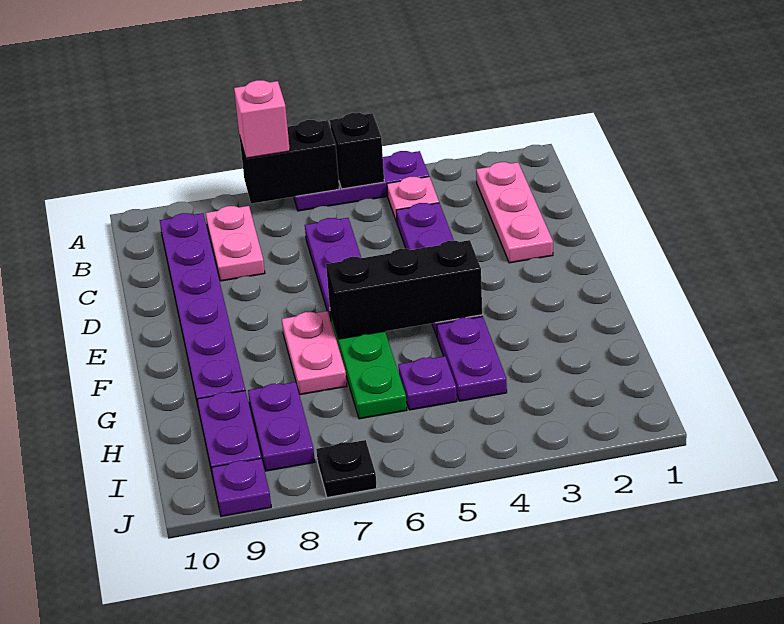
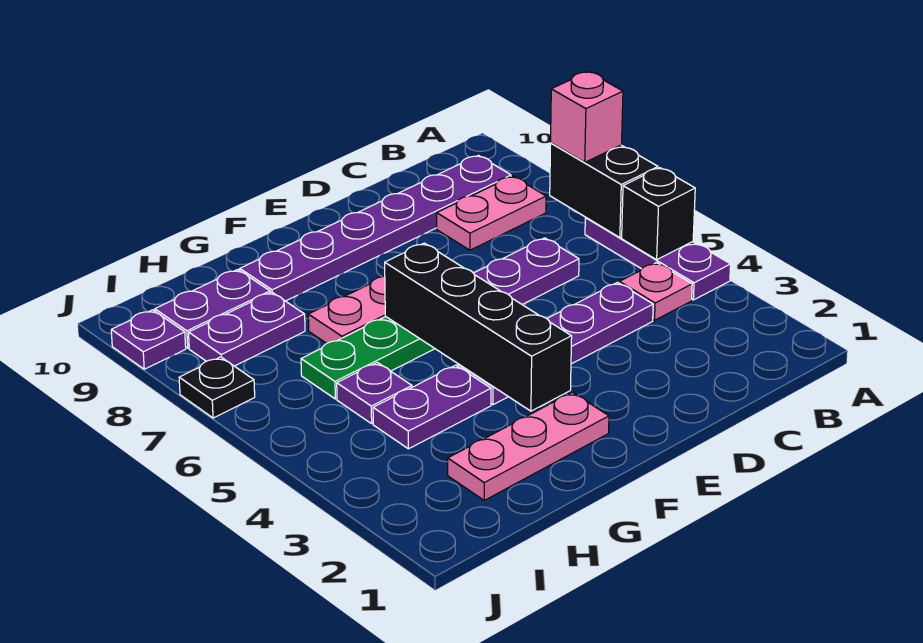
pink 1x3 plate [476,162,553,263] -> pink 1x3 plate moved to [448,392,609,500]
black 1x3 brick [326,240,482,339] -> black 1x4 brick [385,243,572,411]

